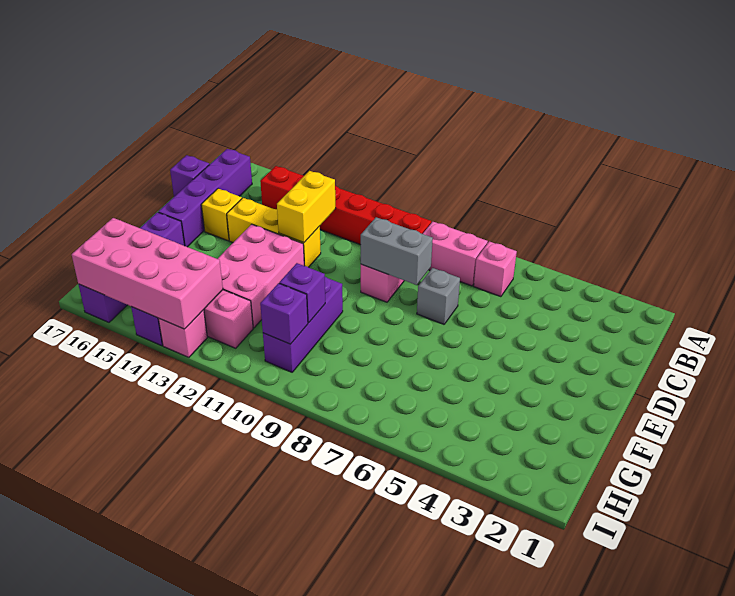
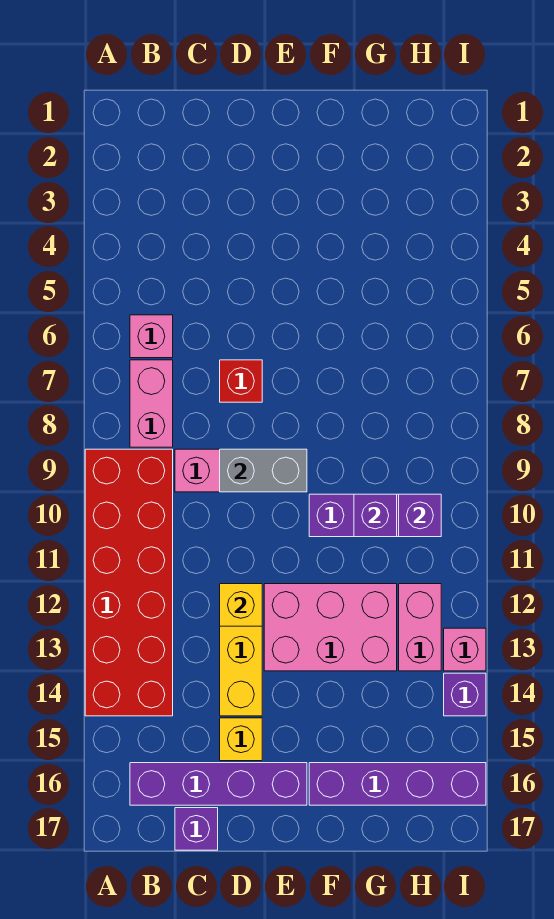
red 1x6 brick [260,166,431,245] -> red 2x6 brick [85,449,173,716]
yellow 1x2 brick [277,171,336,242] -> yellow 1x1 brick [220,584,262,626]
grey 1x1 brick [417,268,460,324] -> red 1x1 brick [220,360,262,402]
grey 1x2 brick [361,217,433,285] -> grey 1x2 brick turned to [220,449,307,492]
pink 2x4 brick [72,218,223,329] -> none

